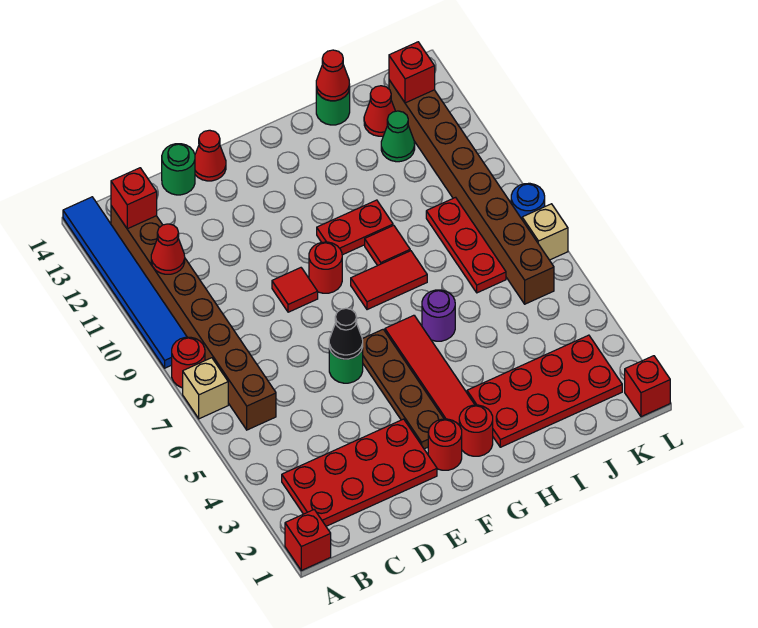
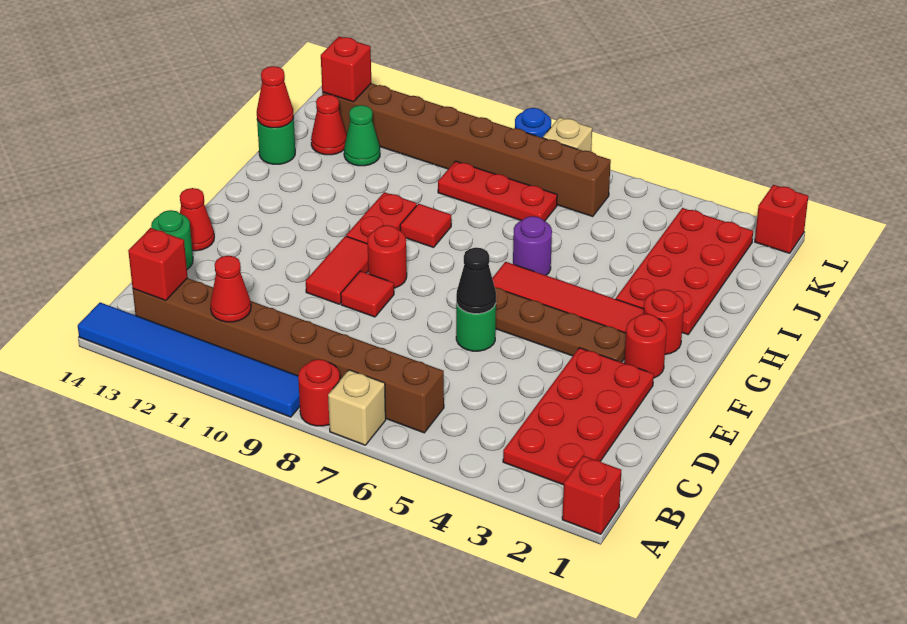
red 1x2 tile [351,251,427,310] -> red 1x2 tile moved to [306,236,368,304]

